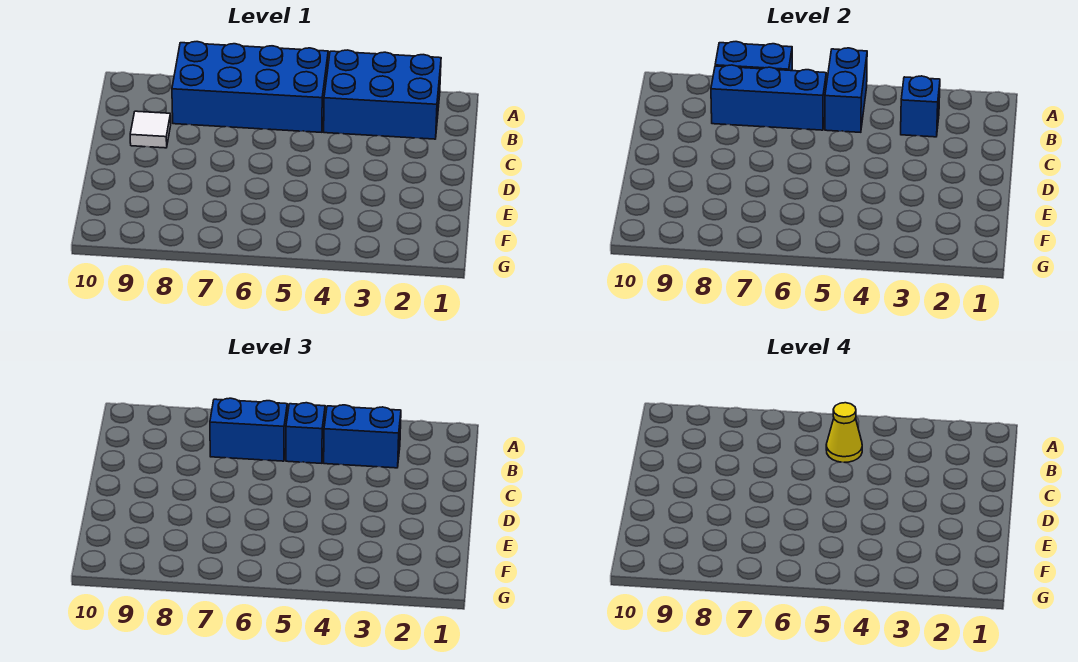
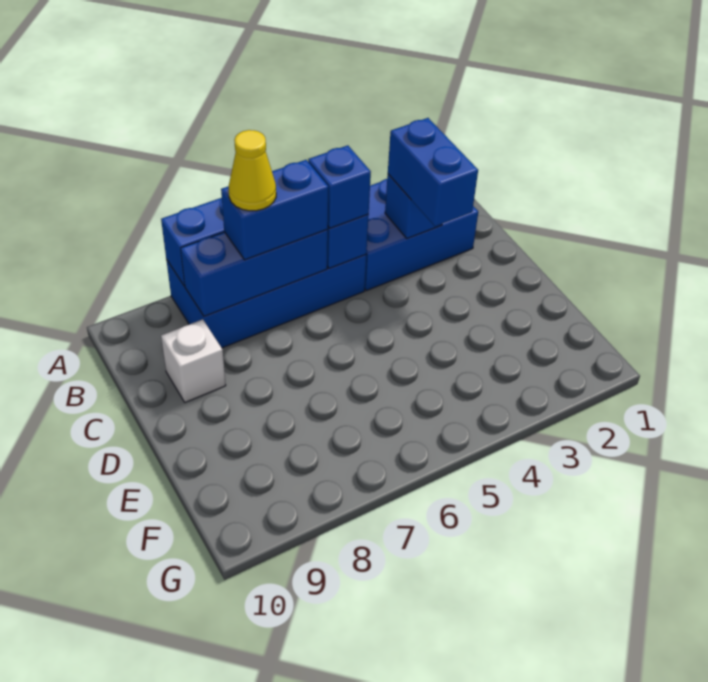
blue 1x2 brick [324,405,401,468] -> blue 1x2 brick turned to [388,118,478,226]
yellow 1x1 cone [826,403,862,462] -> yellow 1x1 cone moved to [229,130,276,211]
white 1x1 tile [130,111,171,148] -> white 1x1 brick [161,319,226,402]

